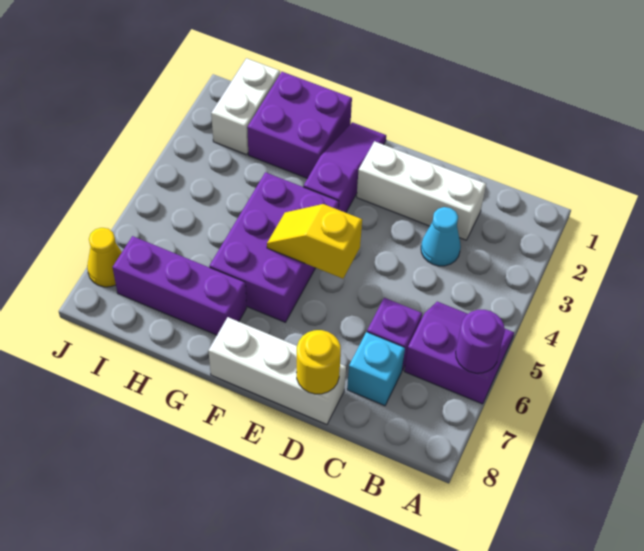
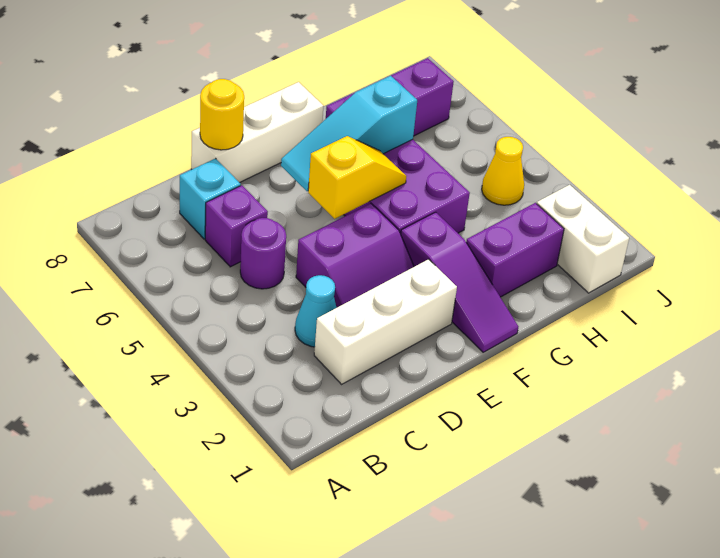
purple 2x2 slope [404,302,514,404] -> purple 2x2 slope moved to [296,203,414,307]
purple 1x1 round brick [456,310,505,373] -> purple 1x1 round brick moved to [240,218,286,289]
none -> cyan 1x3 slope [281,76,417,191]
purple 2x2 brick [247,72,352,178] -> purple 1x2 brick [466,203,564,297]
yellow 1x1 cone [87,228,122,287] -> yellow 1x1 cone moved to [482,137,524,205]

